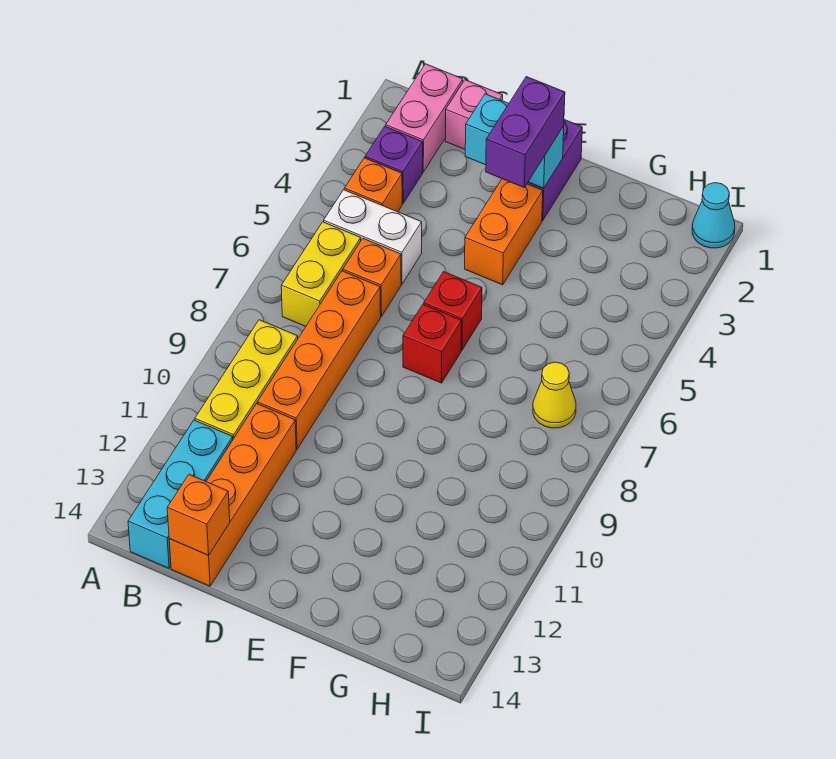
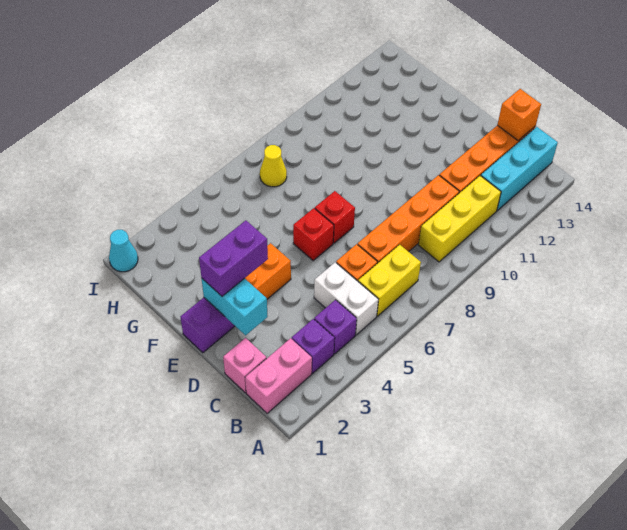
orange 1x1 brick [344,158,402,212] -> purple 1x1 brick [314,300,357,354]

